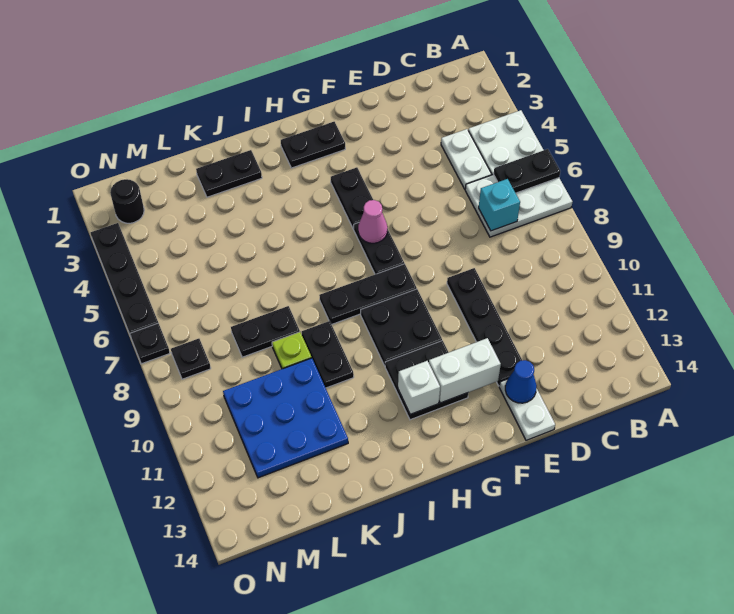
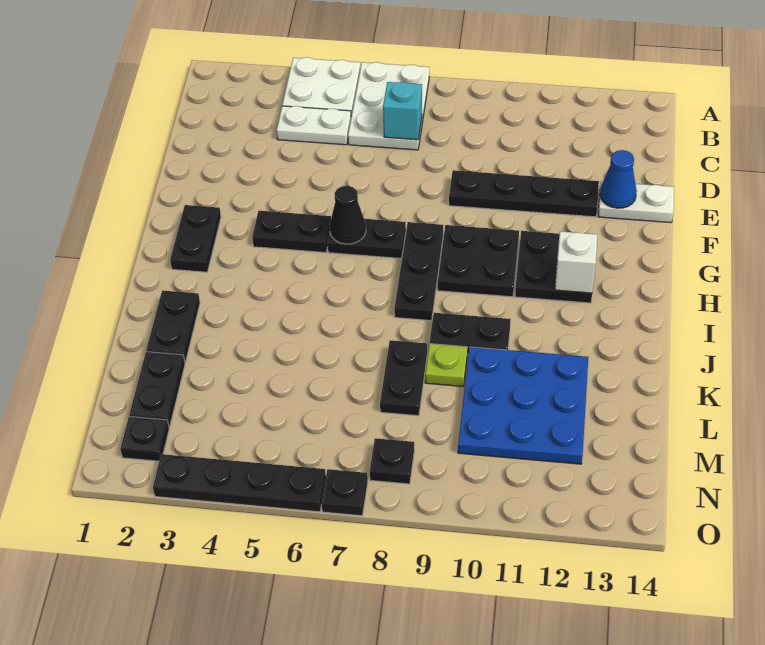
black 1x2 plate [494,149,560,193] -> black 1x2 plate moved to [129,352,185,427]
white 1x2 brick [429,338,501,403] -> none
pink 1x1 cone [358,200,388,243] -> black 1x1 cone [330,186,366,244]
black 1x1 round brick [110,179,144,223] -> black 1x1 plate [120,417,169,461]

